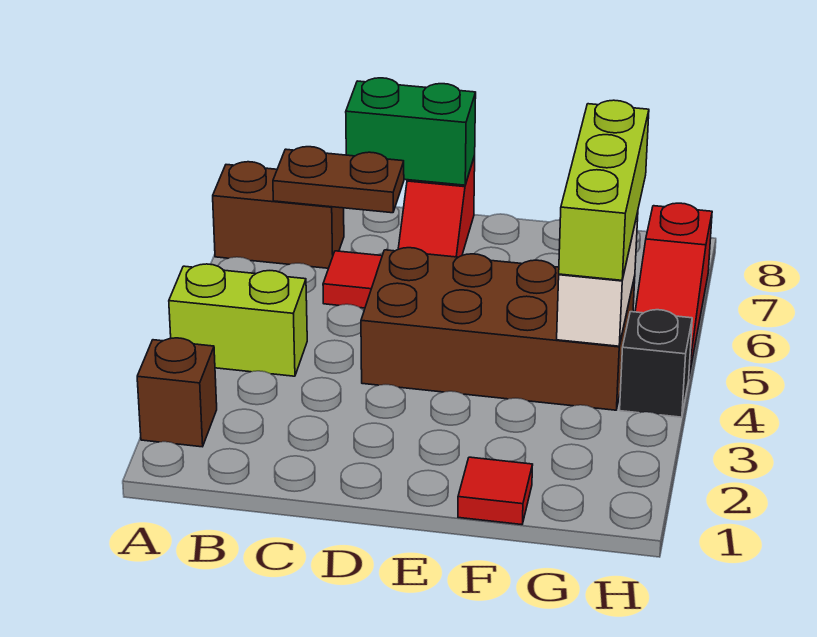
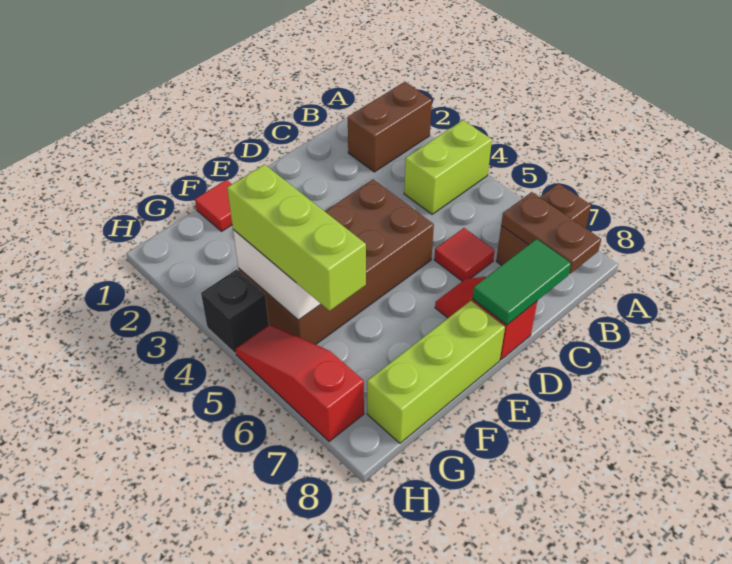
brown 1x1 brick [137,338,217,447] -> brown 1x2 brick [348,82,432,172]
brown 1x2 plate [273,147,404,213] -> brown 1x2 plate turned to [501,192,601,274]
green 1x2 brick [346,78,476,185] -> green 1x2 tile [473,239,571,325]
none -> lime 1x3 brick [367,301,505,443]

